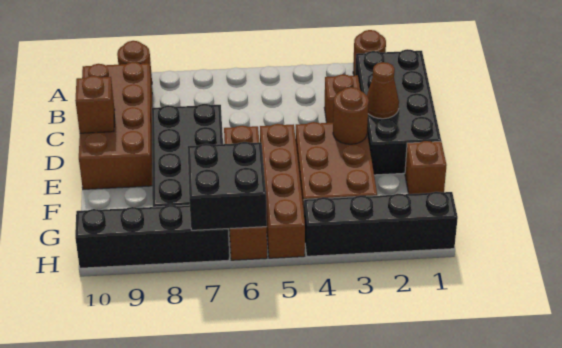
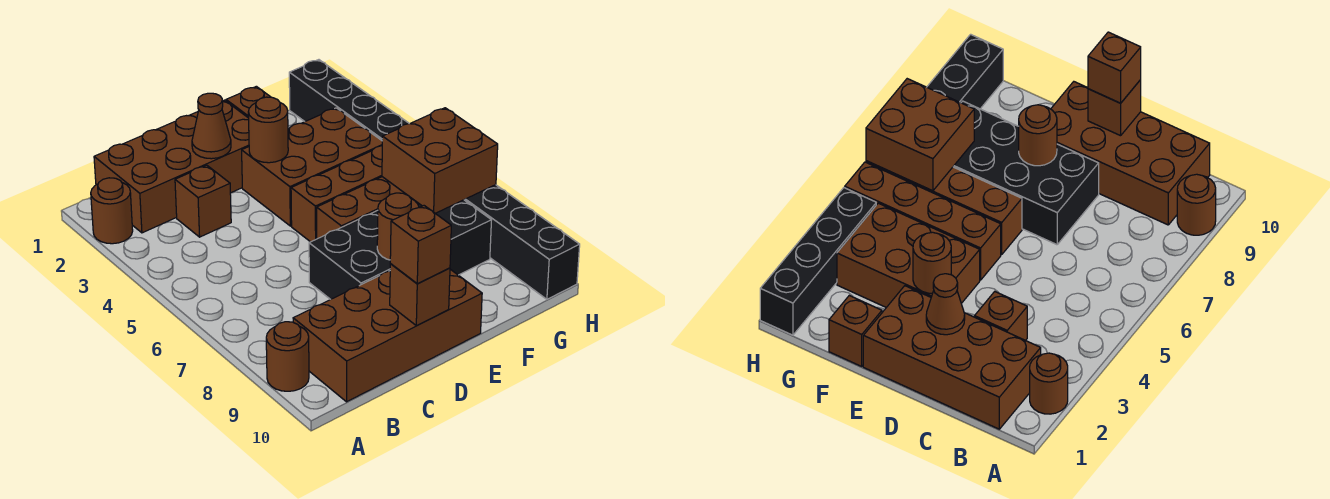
black 2x4 brick [355,49,441,175] -> brown 2x4 brick [94,100,249,233]
none -> brown 1x1 brick [390,206,451,284]
none -> brown 1x1 round brick [377,193,419,260]
black 2x2 brick [188,142,267,230] -> brown 2x2 brick [382,108,498,213]

